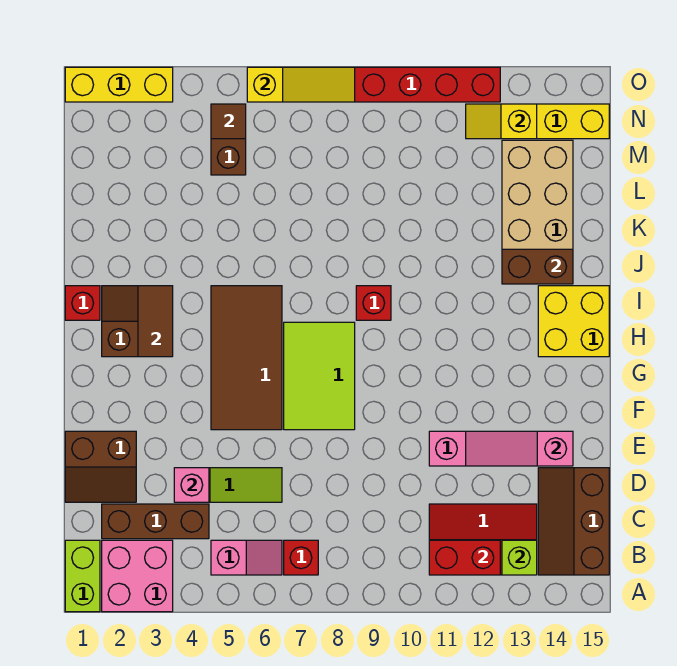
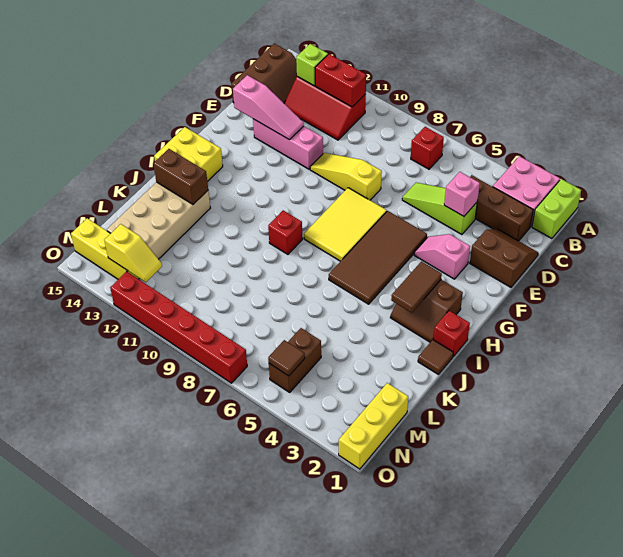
pink 1x2 slope [211,540,282,575] -> pink 1x2 slope moved to [414,234,470,279]
lime 2x3 tile [284,322,355,430] -> yellow 2x3 tile [304,188,387,261]
none -> brown 1x1 tile [418,340,453,375]
yellow 1x3 brick [65,67,173,102] -> yellow 1x3 brick turned to [339,383,408,469]
yellow 1x3 slope [247,67,355,102] -> yellow 1x3 slope moved to [310,153,382,200]

